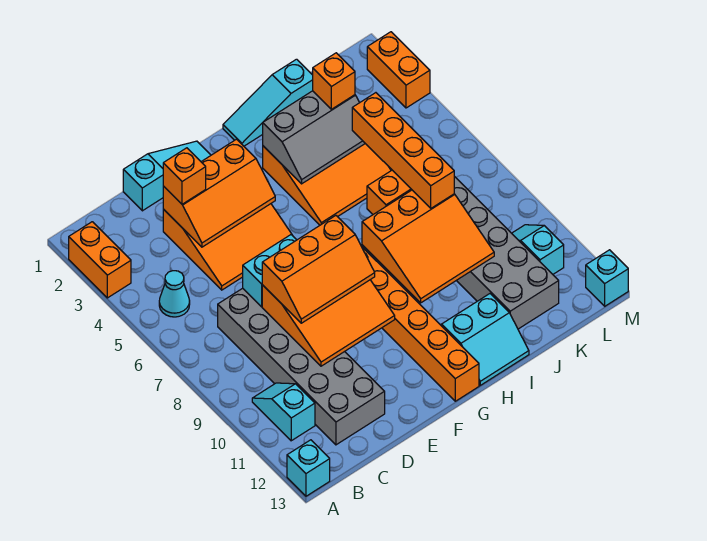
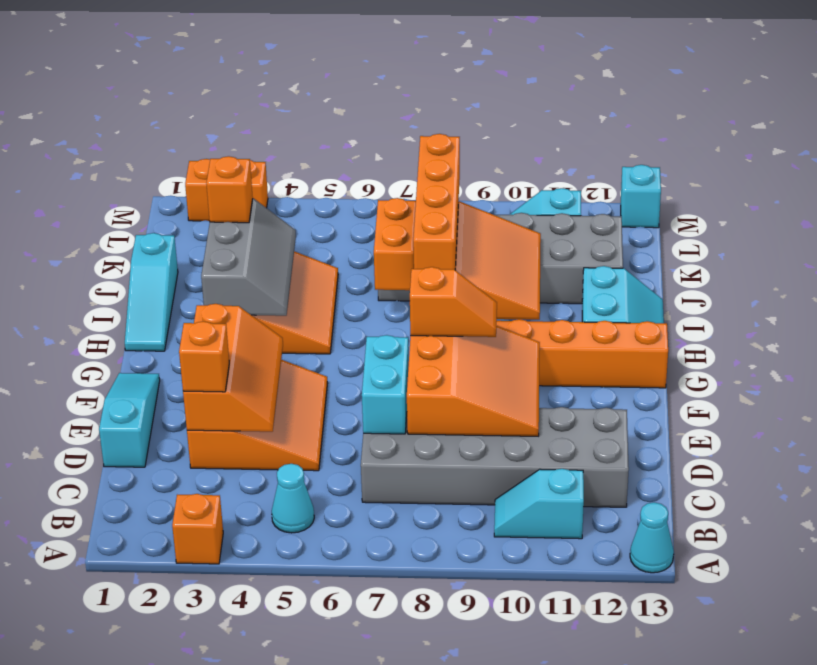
orange 1x2 brick [69,222,131,298] -> orange 1x1 brick [172,494,223,564]
cyan 1x1 brick [287,440,330,496] -> cyan 1x1 cone [630,502,674,573]
orange 2x3 slope [262,216,375,323] -> orange 1x2 slope [410,267,497,337]
orange 1x4 brick [352,93,454,208] -> orange 1x4 brick turned to [413,134,460,270]

